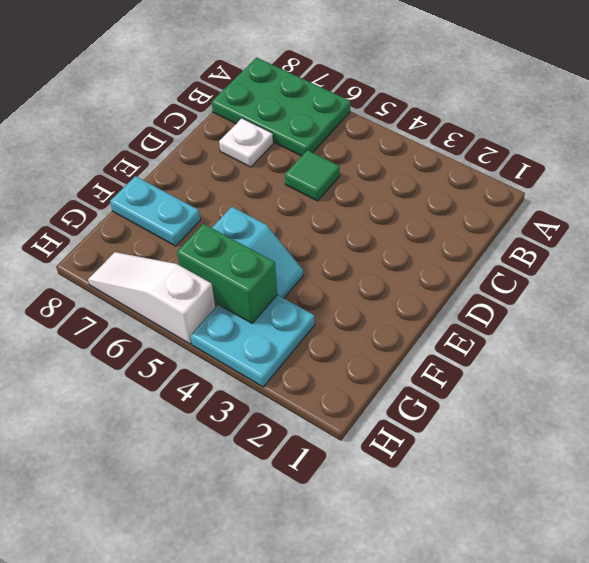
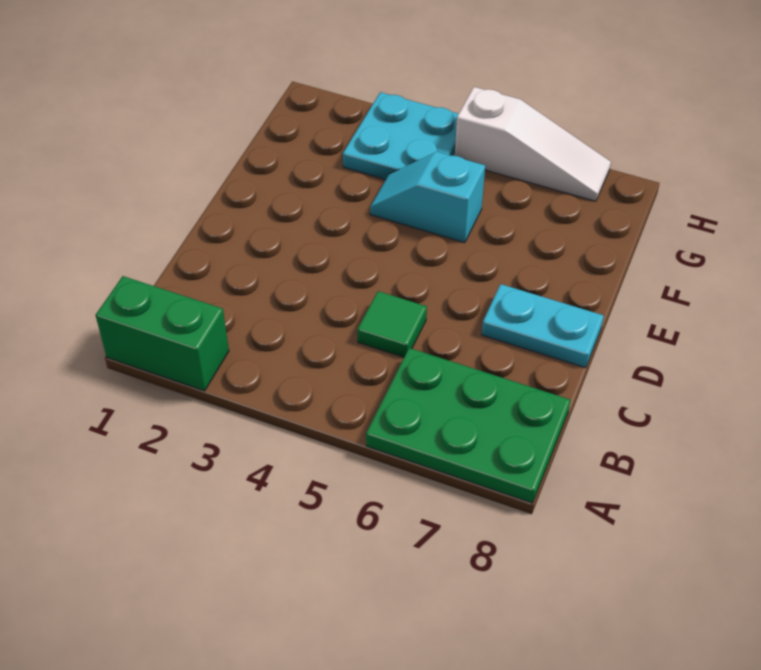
white 1x1 plate [219,118,273,167] -> none
cyan 1x2 plate [110,176,200,246] -> cyan 1x2 plate moved to [482,284,604,368]
green 1x2 brick [177,224,277,323] -> green 1x2 brick moved to [95,276,229,391]

